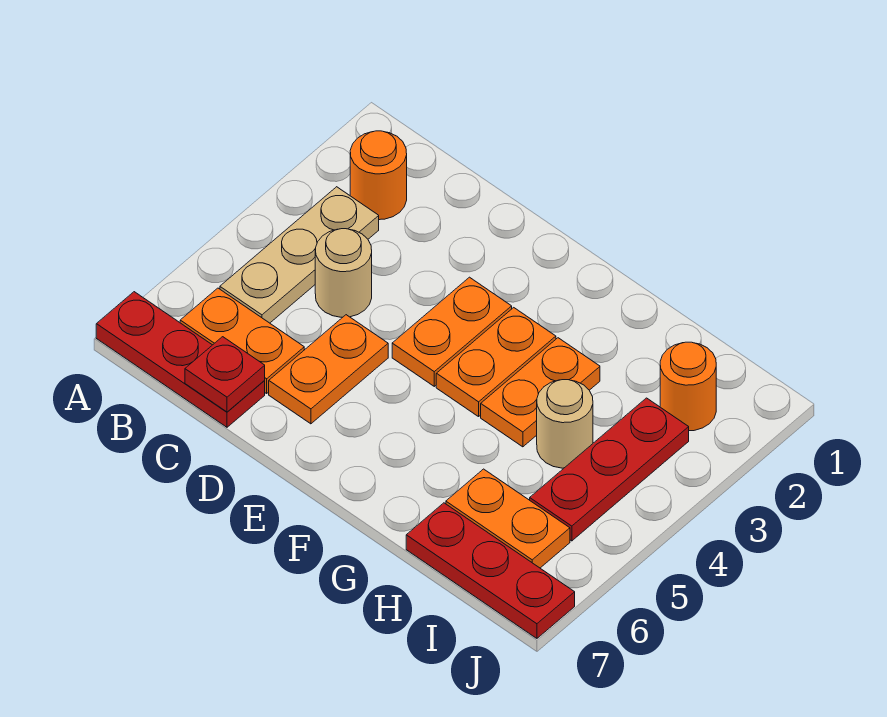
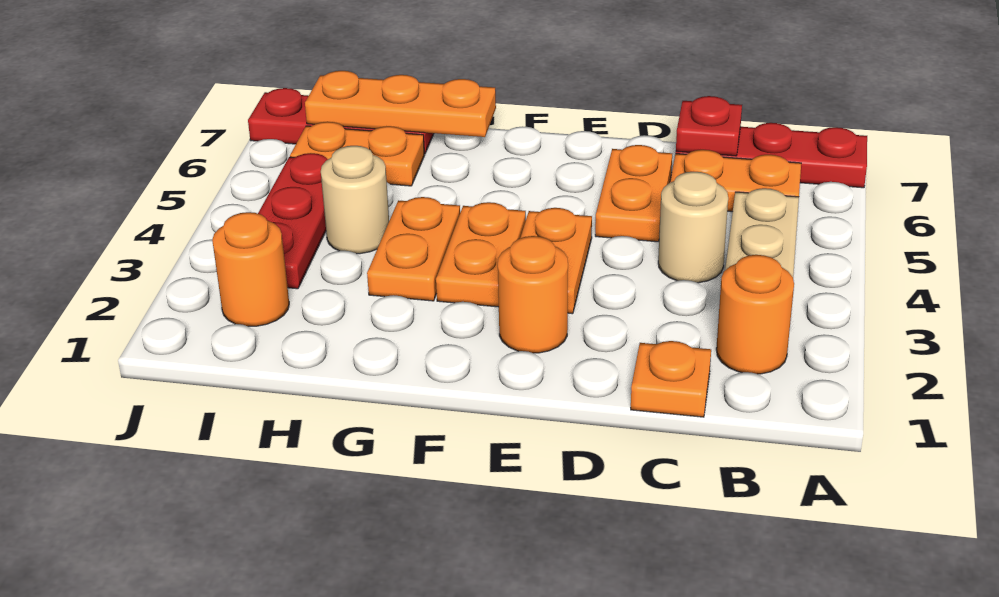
none -> orange 1x1 plate [631,341,711,417]
none -> orange 1x1 round brick [498,236,568,353]
none -> orange 1x3 plate [305,71,496,137]

